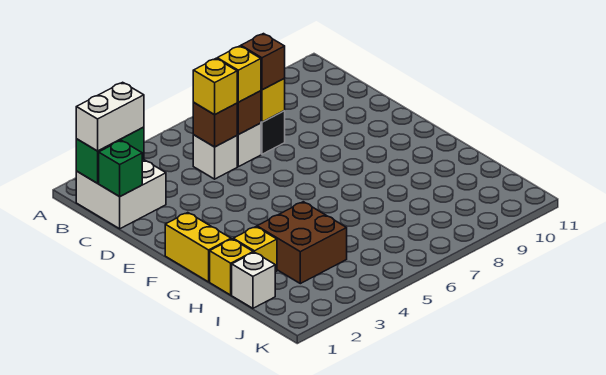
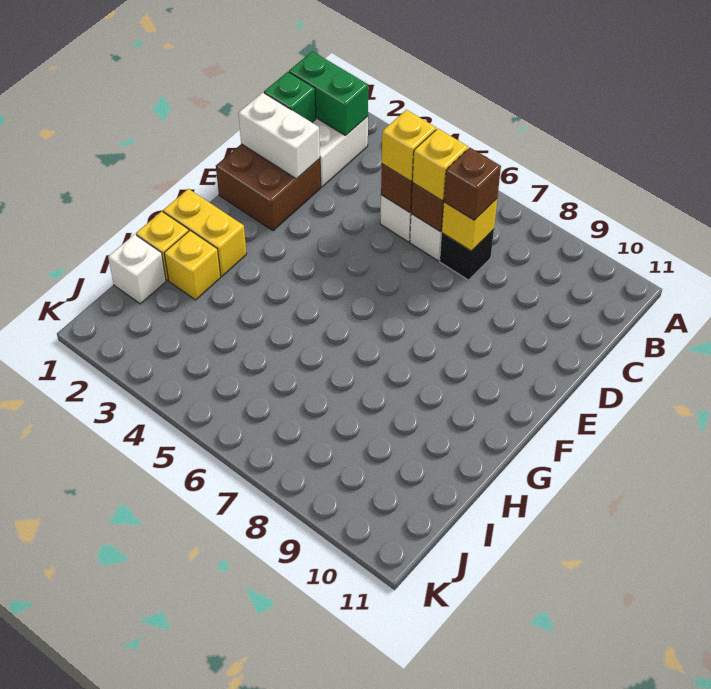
white 1x2 brick [76,82,144,151] -> white 1x2 brick moved to [239,93,320,179]
yellow 1x2 brick [165,213,231,282] -> yellow 1x2 brick turned to [163,189,247,276]
brown 2x2 brick [257,202,347,284] -> brown 2x2 brick moved to [216,144,321,231]

